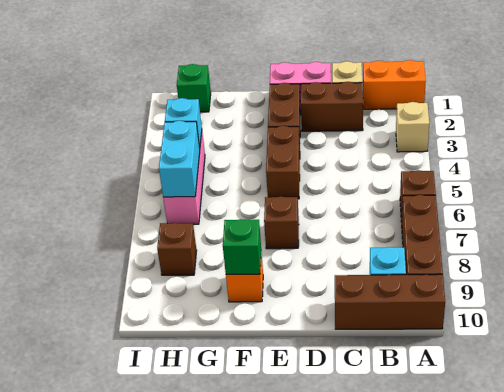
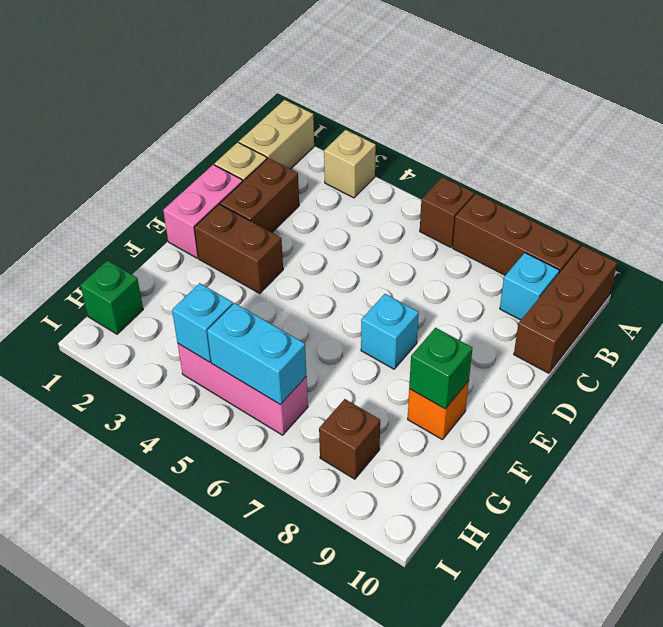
orange 1x2 brick [363,60,426,109] -> tan 1x2 brick [239,100,314,169]
brown 1x2 brick [266,126,300,199] -> none
brown 1x1 brick [264,196,299,249] -> cyan 1x1 brick [361,294,419,369]

